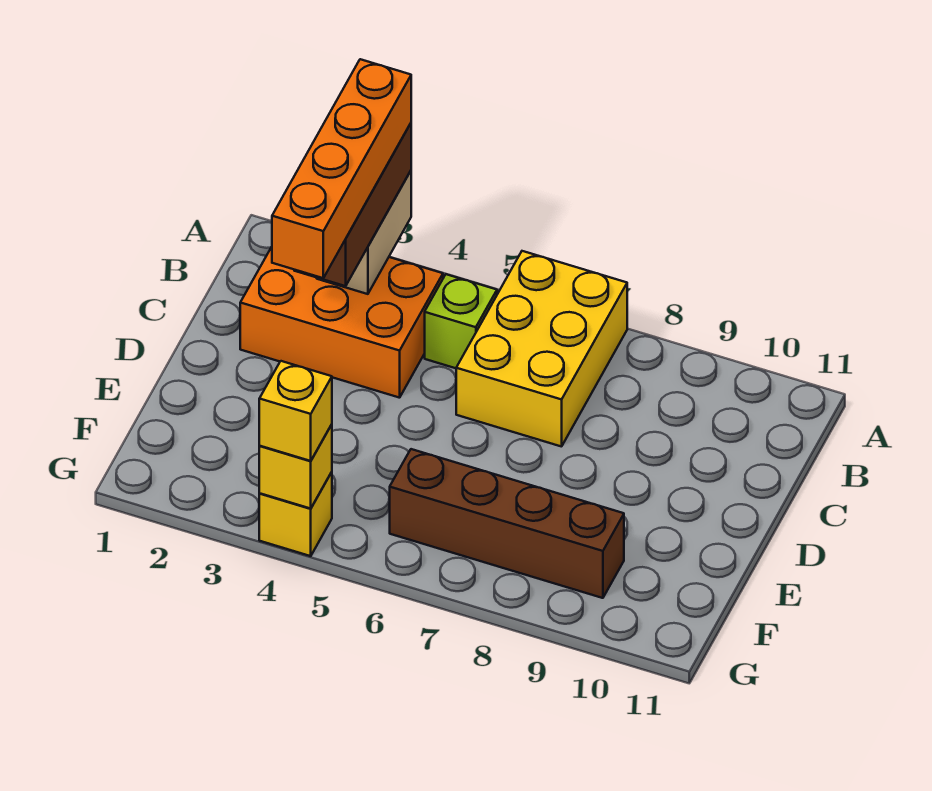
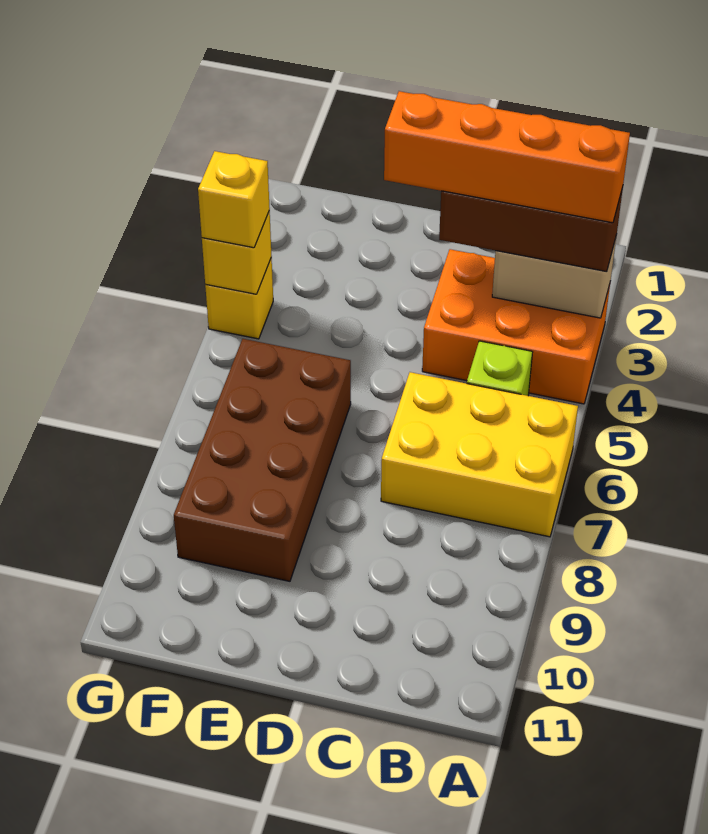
orange 2x3 brick [240,247,443,398] -> orange 2x3 brick turned to [422,249,610,404]
brown 1x4 brick [390,449,624,598] -> brown 2x4 brick [174,339,351,581]

